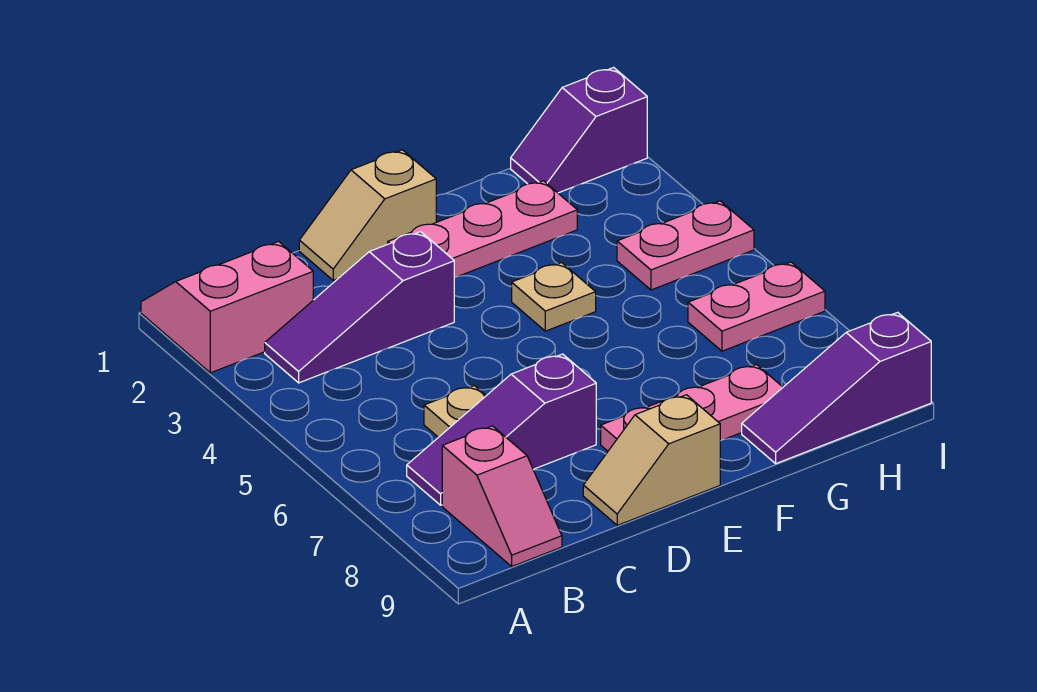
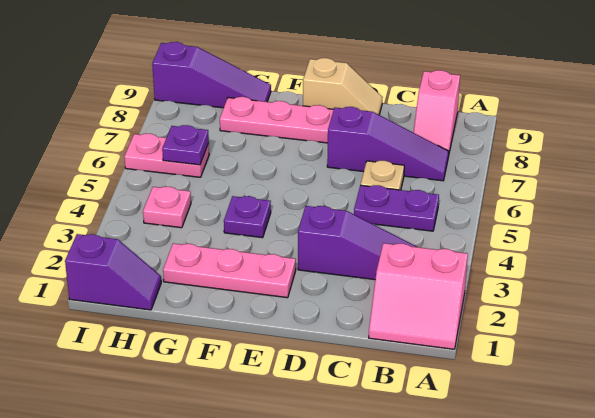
none -> purple 1x2 plate [354,185,439,231]
pink 1x2 slope [442,426,562,566] -> pink 1x2 slope turned to [413,70,460,157]
tan 1x2 slope [299,150,436,280] -> none
tan 1x1 plate [512,263,596,331] -> purple 1x1 plate [224,196,271,238]
pink 1x2 plate [617,201,754,290] -> pink 1x1 plate [143,187,191,228]
none -> purple 1x1 plate [162,125,209,165]

